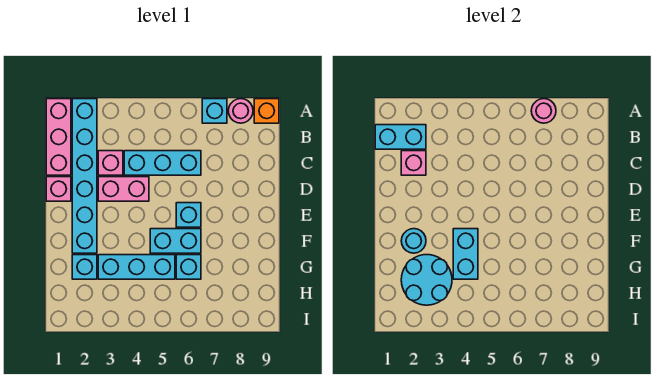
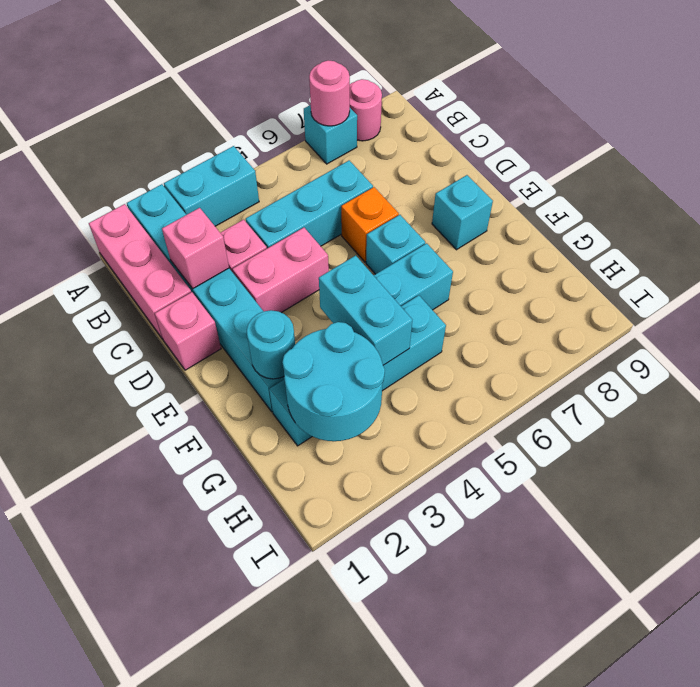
orange 1x1 brick [254,99,279,123] -> orange 1x1 brick moved to [341,187,399,262]
cyan 1x2 brick [375,125,426,149] -> cyan 1x2 brick moved to [164,146,259,226]
cyan 1x1 brick [176,255,201,279] -> cyan 1x1 brick moved to [432,175,493,250]

